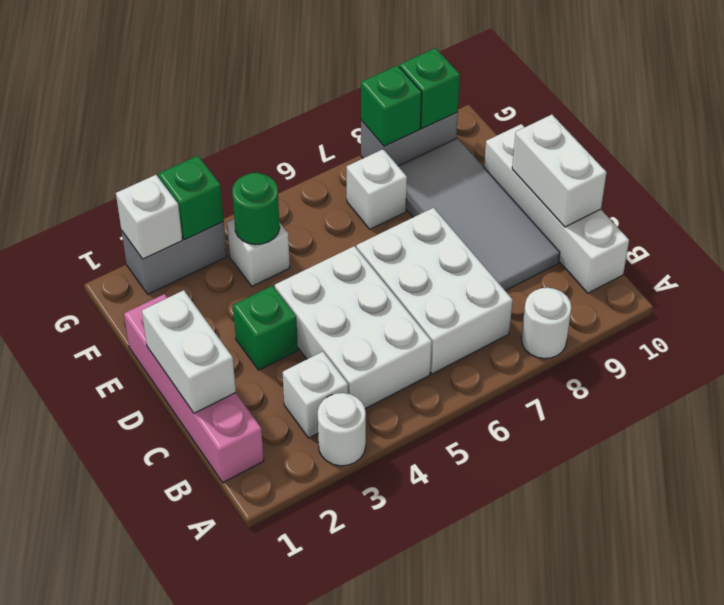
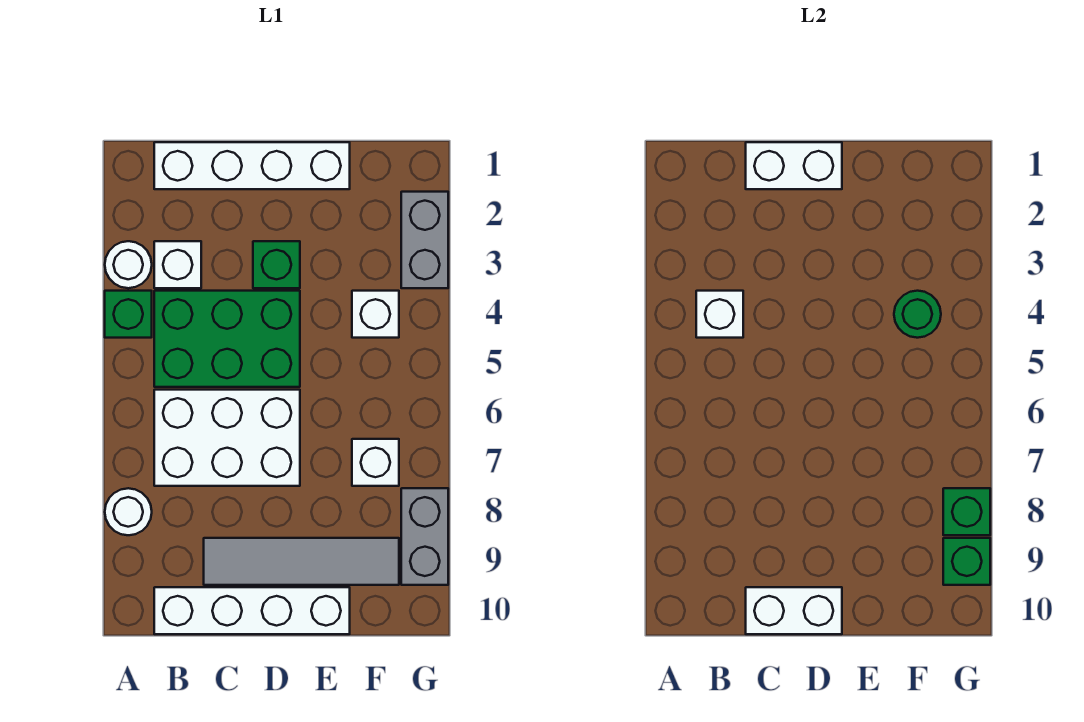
pink 1x4 brick [124,294,264,482] -> white 1x4 brick [154,142,350,189]
white 2x3 brick [275,246,432,409] -> green 2x3 brick [154,291,300,387]
grey 2x4 tile [398,138,560,291] -> grey 1x4 tile [204,538,399,585]
white 1x1 brick [116,175,182,259] -> white 1x1 brick moved to [696,291,743,338]
green 1x1 brick [158,156,224,240] -> green 1x1 brick moved to [105,291,152,338]

